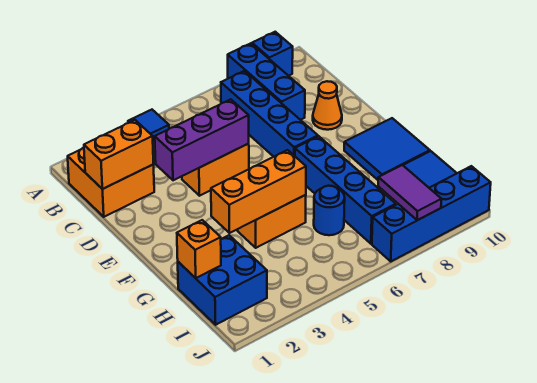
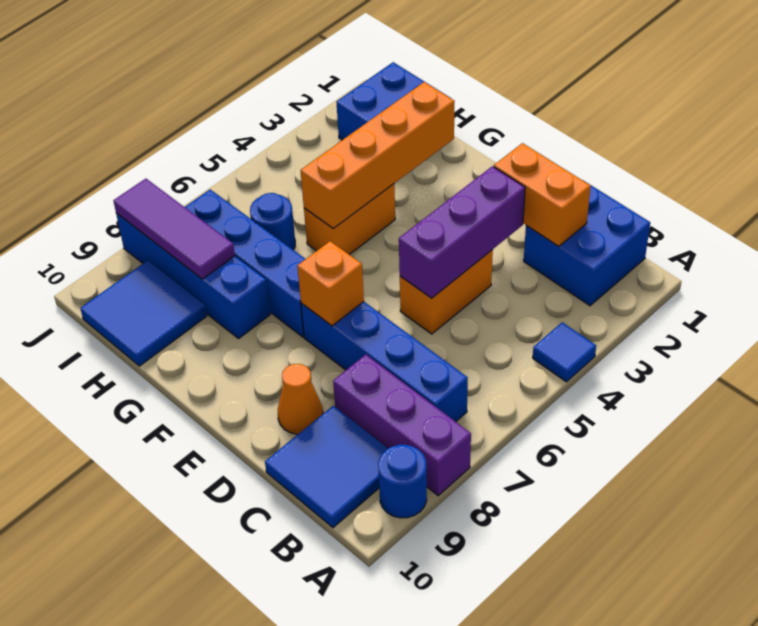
blue 1x3 brick [228,43,305,120] -> purple 1x3 brick [333,355,471,496]
blue 1x1 brick [252,32,293,76] -> blue 1x1 round brick [378,445,427,518]
orange 2x2 brick [68,148,154,217] -> blue 2x2 brick [524,181,650,306]
orange 1x2 brick [84,120,153,189] -> orange 1x2 brick turned to [494,143,591,246]
blue 2x2 tile [344,118,430,180] -> blue 2x2 tile moved to [265,406,388,528]
orange 1x3 brick [211,150,306,233] -> orange 1x4 brick [300,82,455,229]
orange 1x1 brick [177,220,221,278] -> orange 1x1 brick moved to [297,241,364,326]
purple 1x2 tile [378,165,441,220] -> purple 1x3 tile [114,179,235,279]
blue 1x4 brick [372,166,491,261] -> blue 1x4 brick turned to [116,213,270,339]

